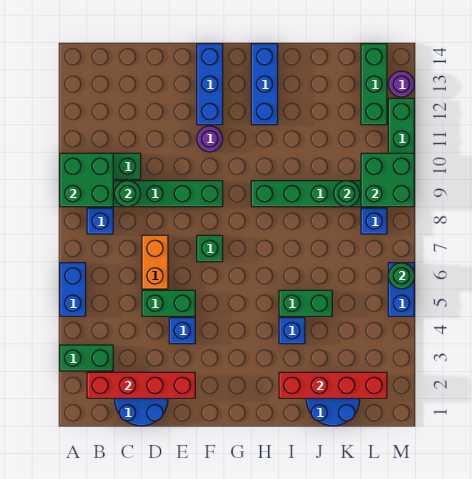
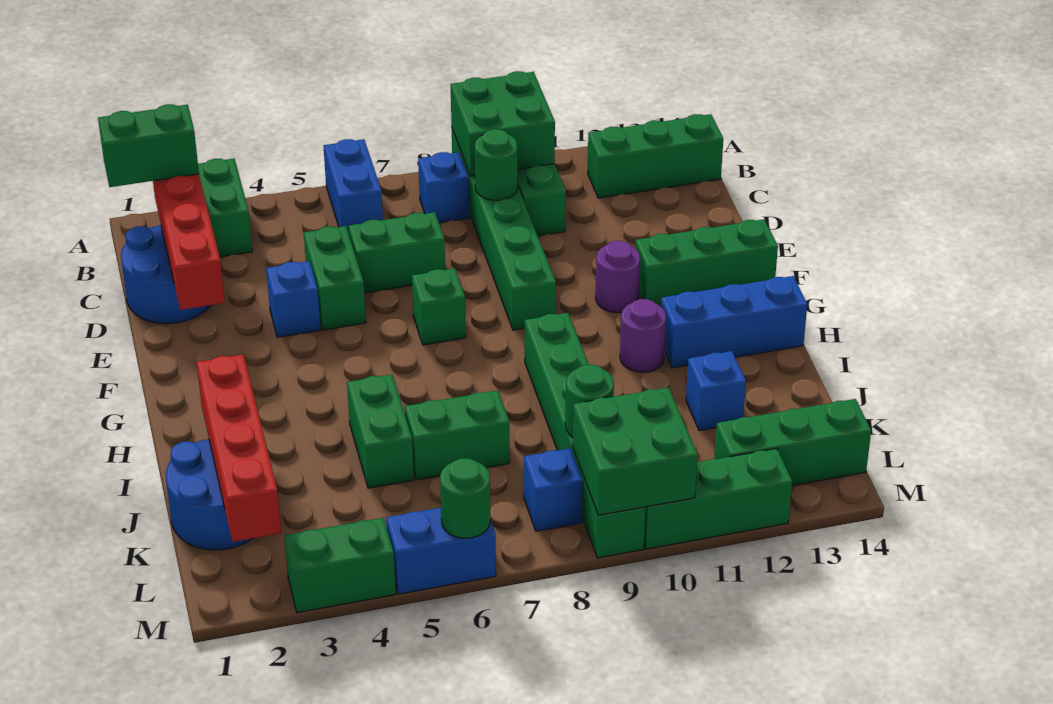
blue 1x2 brick [60,263,86,316] -> blue 1x2 brick turned to [324,139,383,233]
none -> green 1x2 brick [98,104,199,187]
none -> green 1x3 brick [588,114,723,198]
orange 1x2 brick [142,235,168,289] -> green 1x2 brick [349,212,445,293]
blue 1x3 brick [197,44,223,125] -> green 1x3 brick [635,219,778,306]
blue 1x1 brick [279,318,305,344] -> blue 1x1 brick moved to [686,351,746,431]
none -> green 1x2 brick [405,391,510,480]
none -> green 1x2 brick [284,518,396,612]
purple 1x1 round brick [388,71,414,97] -> purple 1x1 round brick moved to [620,299,666,372]

